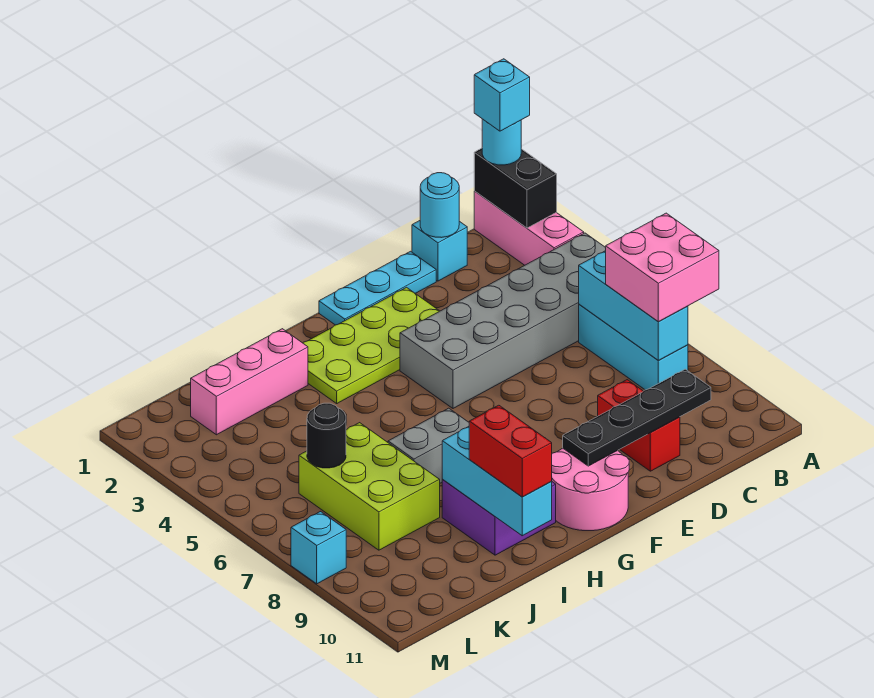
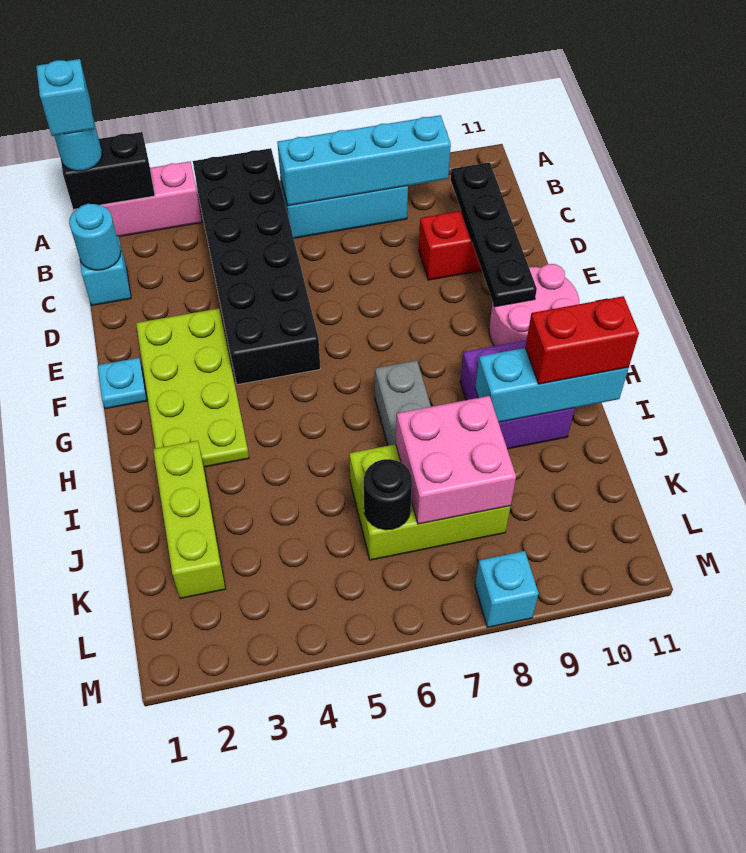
grey 2x6 brick [400,233,606,408] -> black 2x6 brick [193,148,320,385]
pink 2x2 brick [606,213,719,322] -> pink 2x2 brick moved to [396,396,516,524]
cyan 1x3 brick [579,251,688,361] -> cyan 1x4 brick [277,115,451,206]
cyan 1x3 plate [319,251,436,325] -> cyan 1x1 plate [97,358,147,409]
pink 1x3 brick [191,329,308,435] -> lime 1x3 brick [153,441,226,598]

